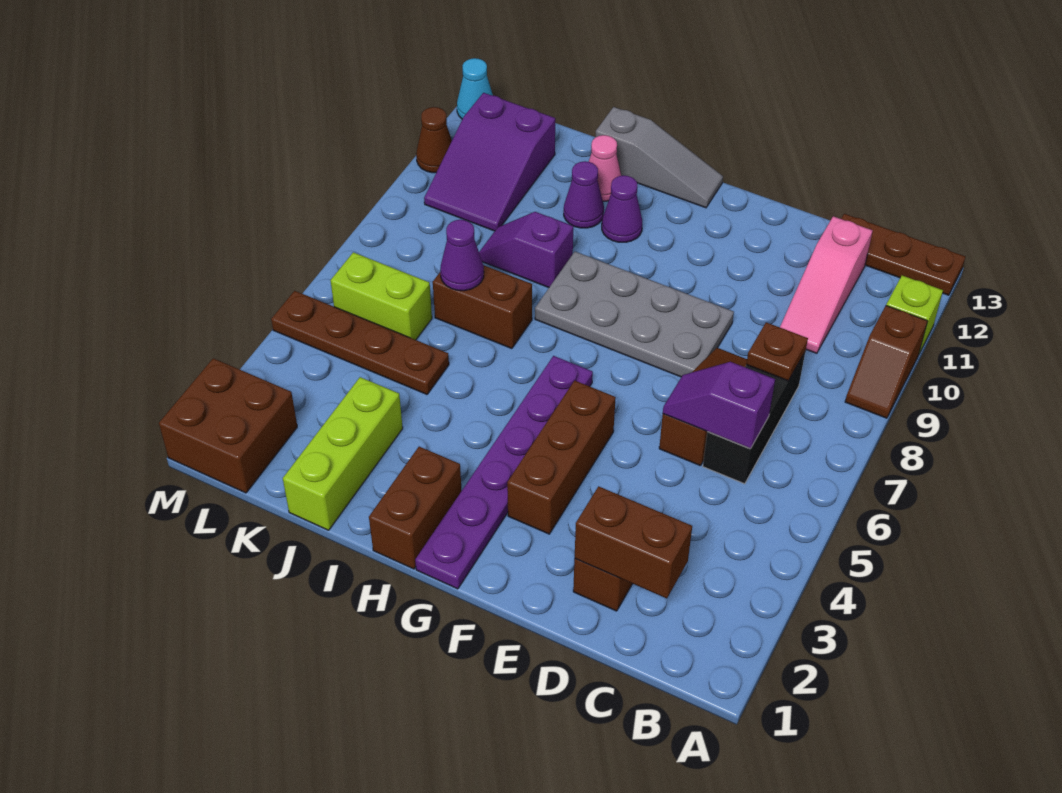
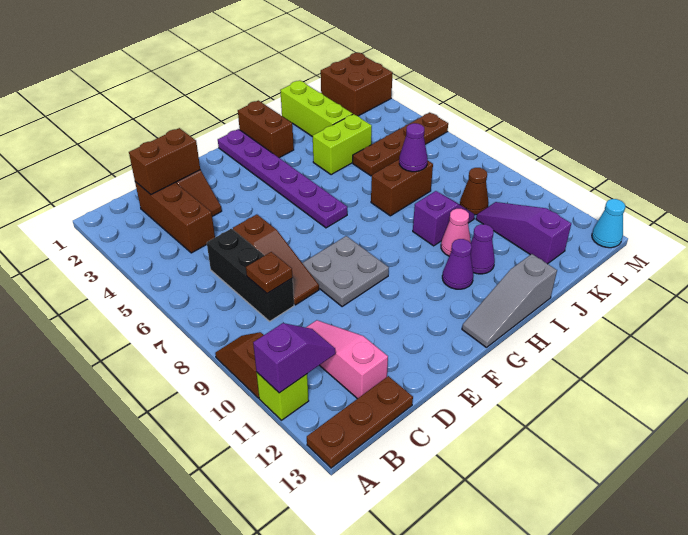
purple 1x2 slope [663,362,775,449] -> purple 1x2 slope moved to [253,323,336,393]
grey 2x4 plate [535,252,734,377] -> grey 2x2 plate [303,236,389,307]
brown 1x3 brick [507,381,616,534] -> brown 1x3 brick moved to [135,182,215,253]
pink 1x1 cone [589,135,621,201] -> pink 1x1 cone moved to [441,209,471,256]
lime 1x2 brick [331,252,432,340] -> lime 1x2 brick moved to [313,114,372,175]
purple 2x3 slope [424,93,555,231] -> purple 1x3 slope [476,202,571,264]
brown 1x1 cone [416,107,452,173] -> brown 1x1 cone moved to [460,168,489,215]

